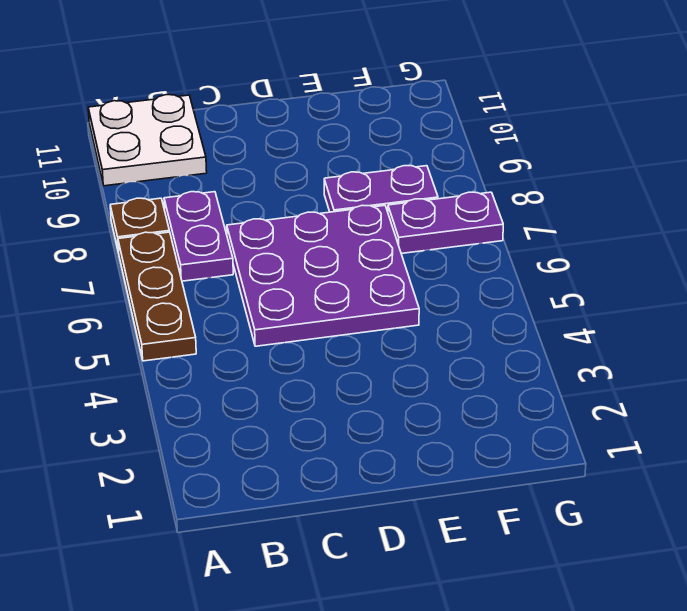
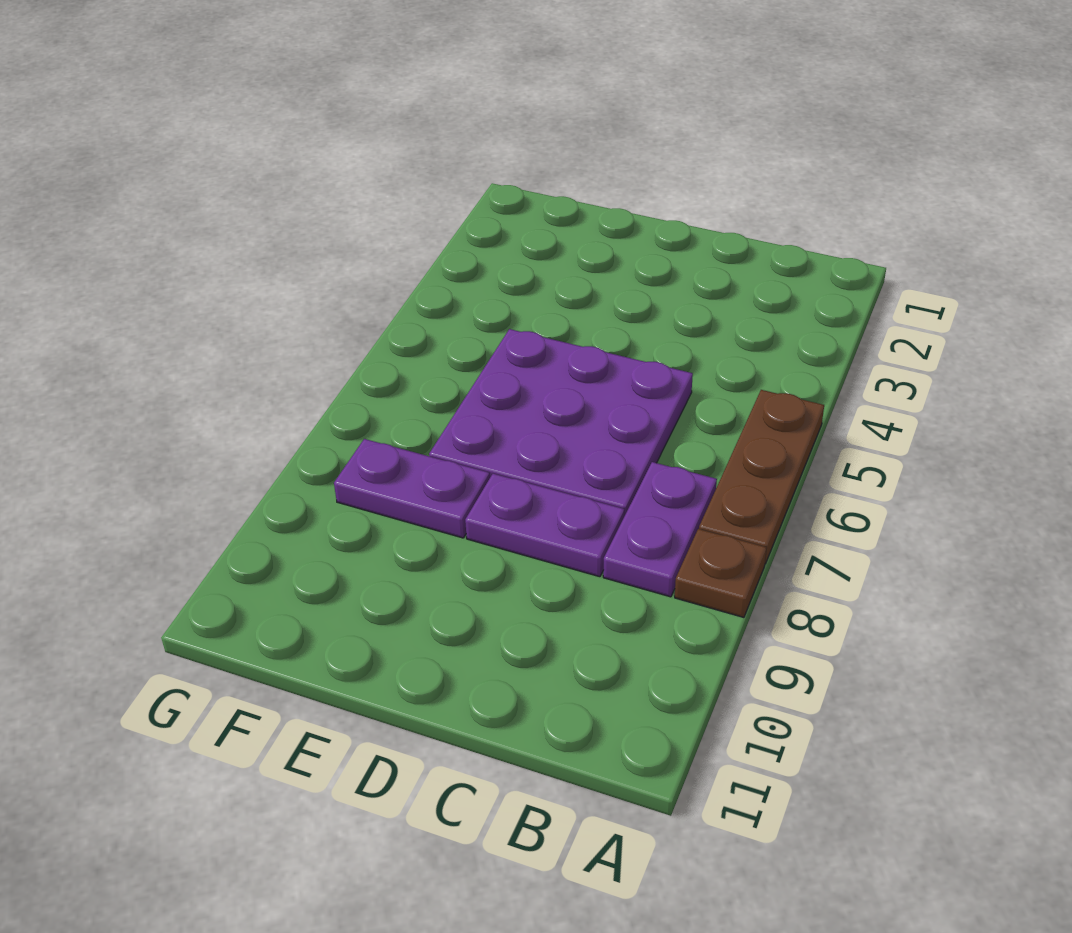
white 2x2 plate [88,95,207,186] -> none
purple 1x2 plate [388,192,503,254] -> purple 1x2 plate moved to [465,474,624,577]

